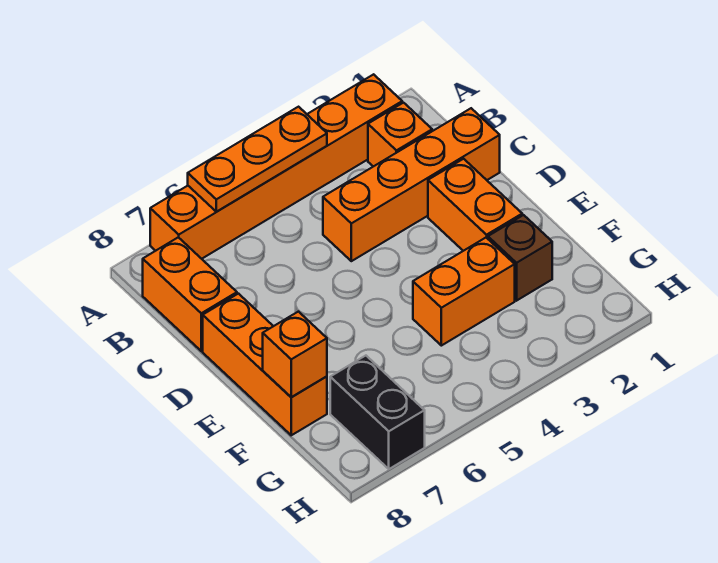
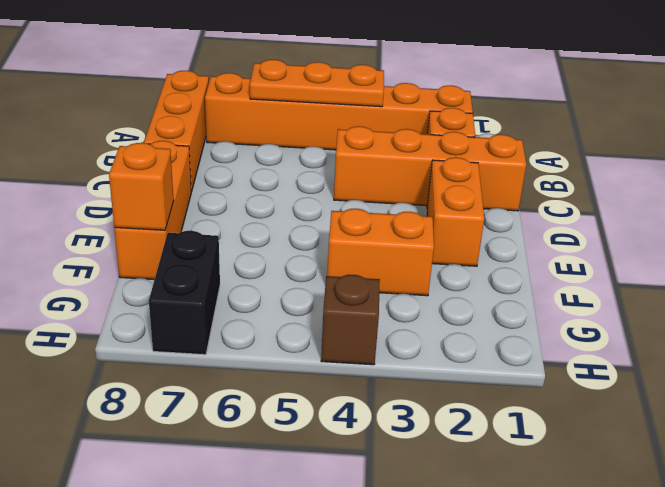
orange 1x2 brick [143,237,237,351] -> orange 1x3 brick [144,71,209,192]
brown 1x1 brick [488,215,552,301] -> brown 1x1 brick moved to [321,275,380,365]

